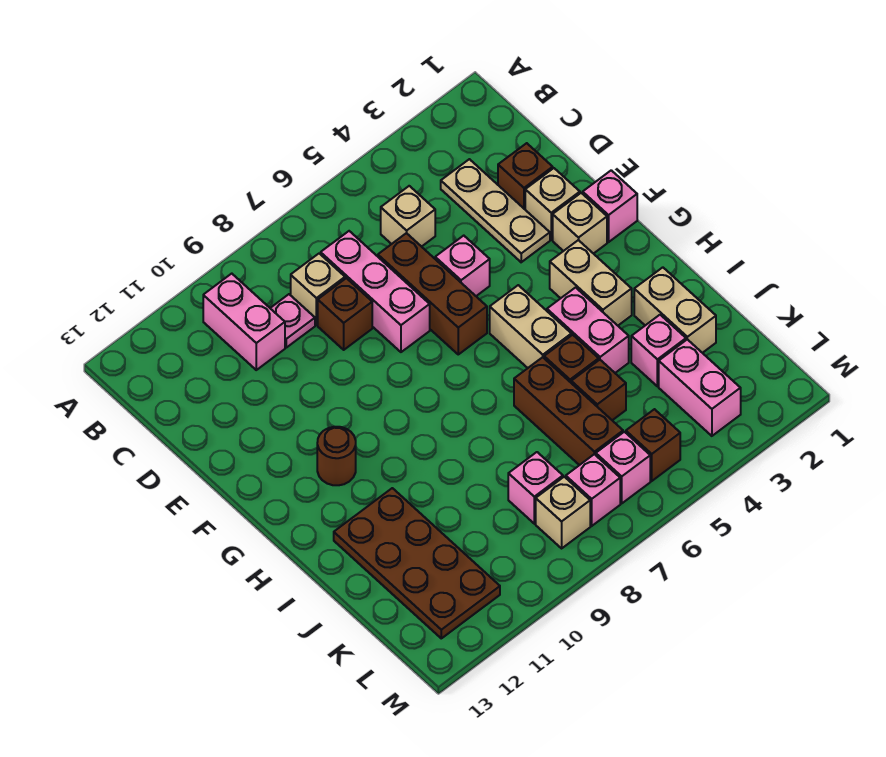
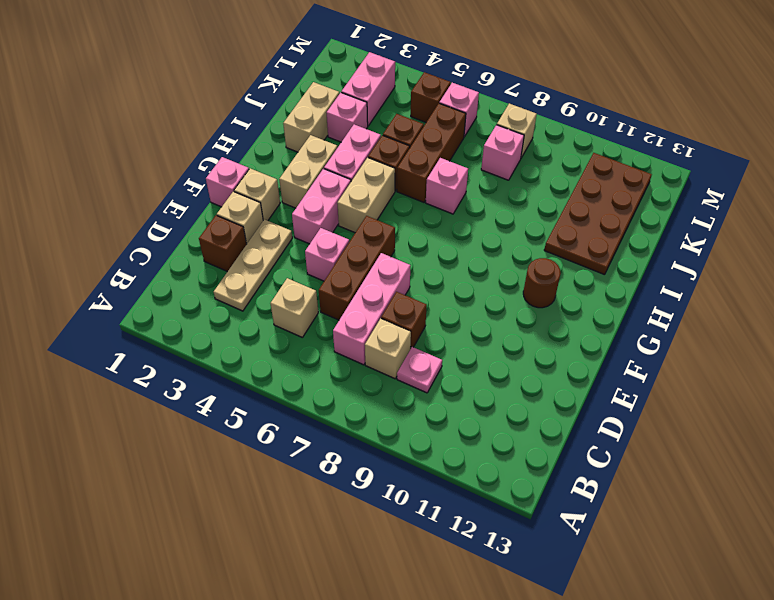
pink 1x2 brick [203,274,285,370] -> pink 1x2 brick moved to [292,169,351,244]
pink 1x1 brick [566,454,620,526] -> pink 1x1 brick moved to [426,158,468,214]

